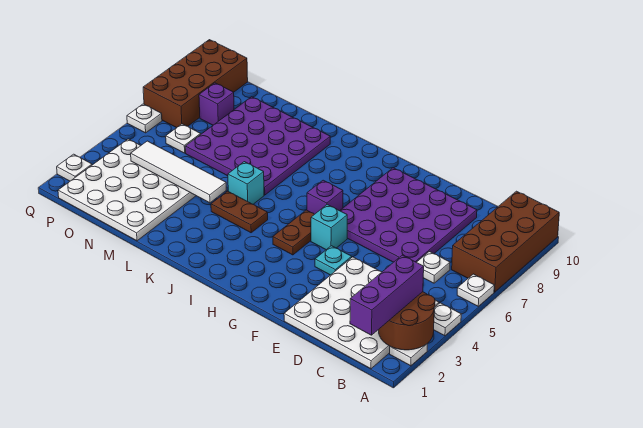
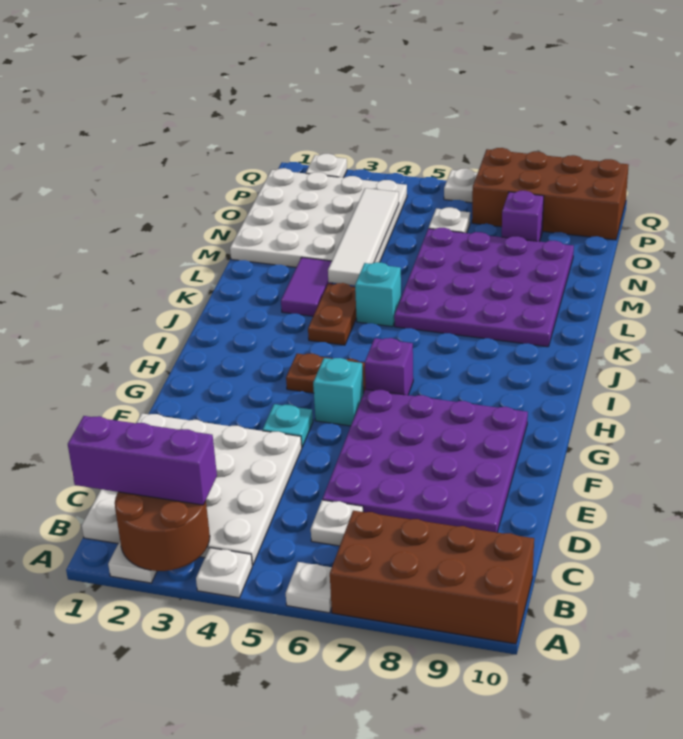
none -> purple 1x2 tile [281,257,332,316]

